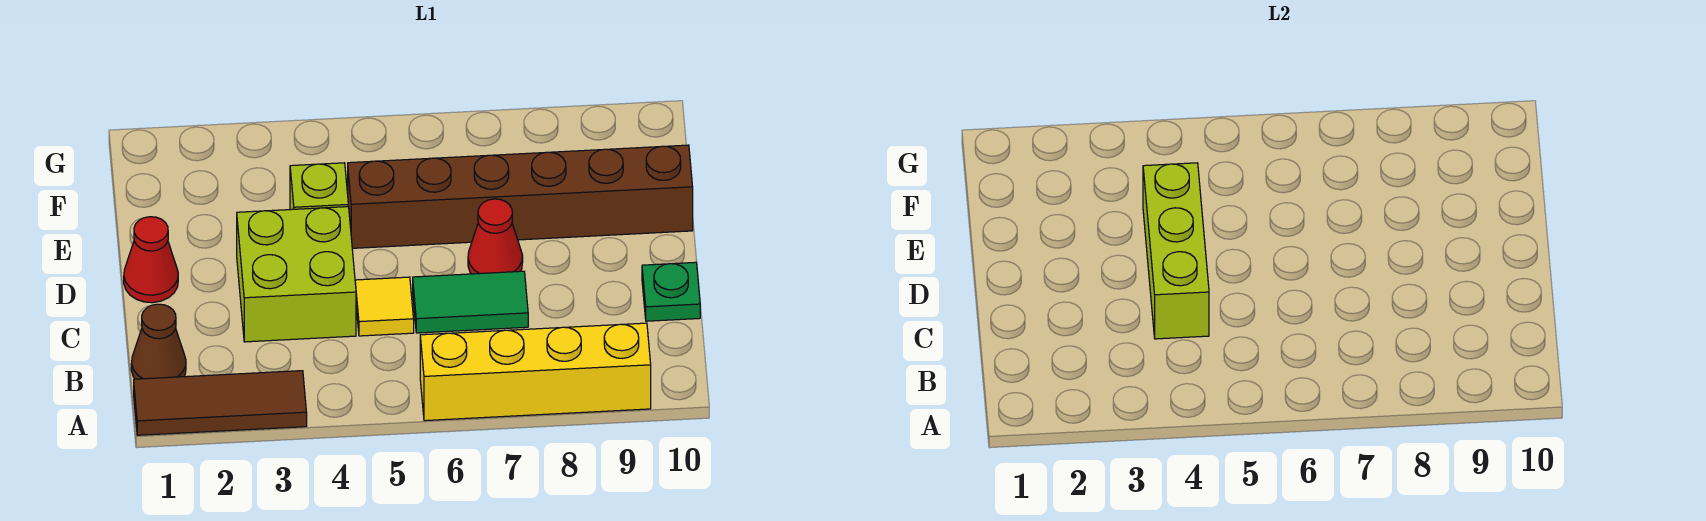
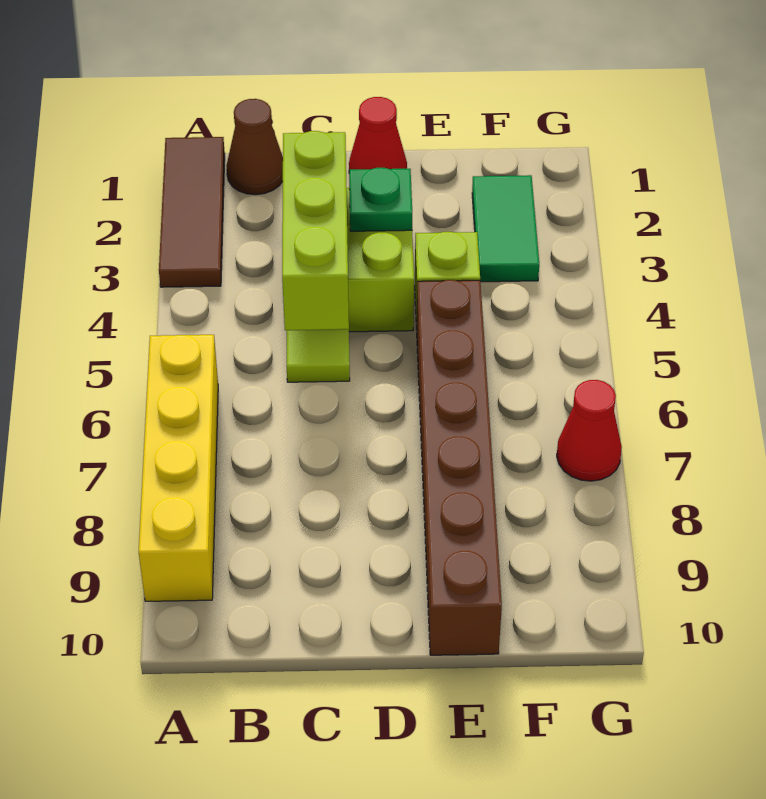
lime 1x3 brick [1143,163,1209,339] -> lime 1x3 brick turned to [282,131,349,330]
yellow 1x1 tile [355,277,414,336] -> lime 1x1 tile [286,329,350,382]
green 1x2 tile [413,271,528,333] -> green 1x2 tile moved to [472,175,539,282]
green 1x1 plate [642,262,700,321] -> green 1x1 plate moved to [349,168,412,231]
red 1x1 cone [468,199,523,274] -> red 1x1 cone moved to [557,380,622,481]

